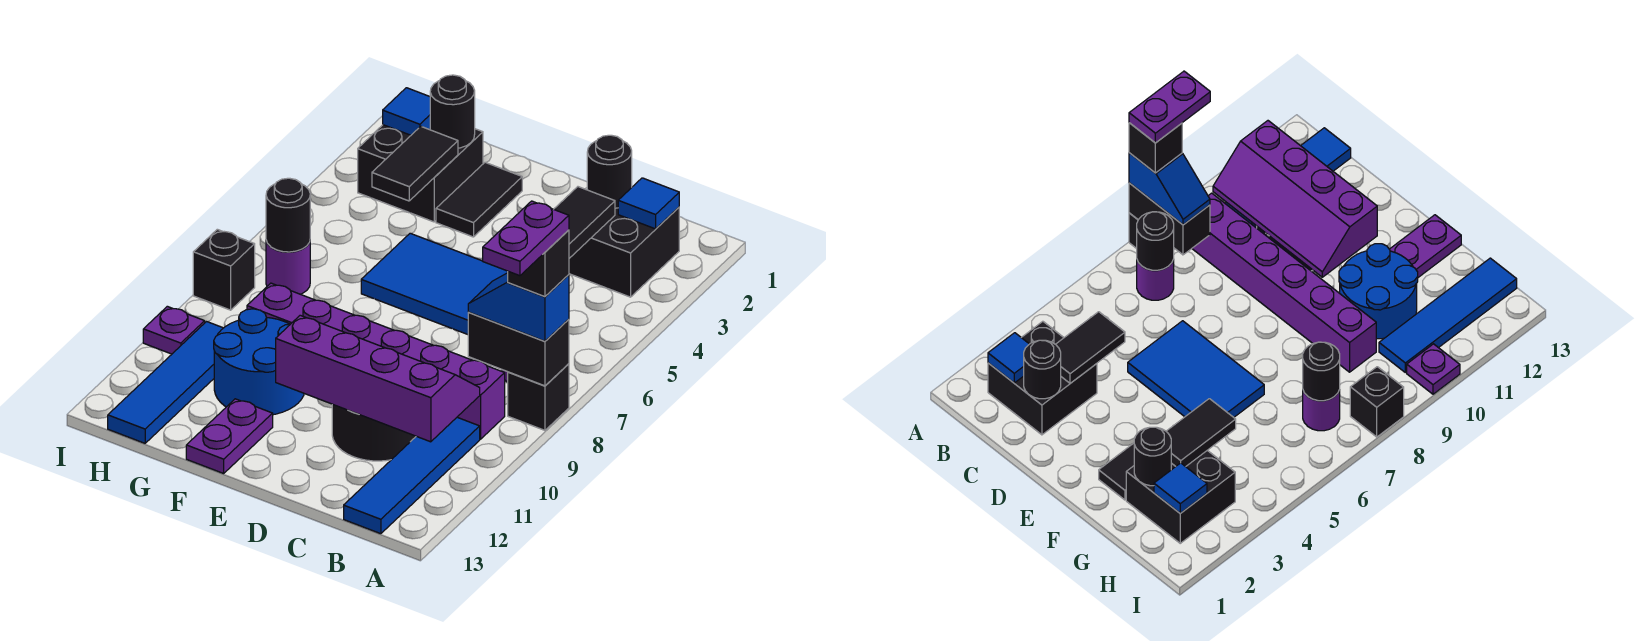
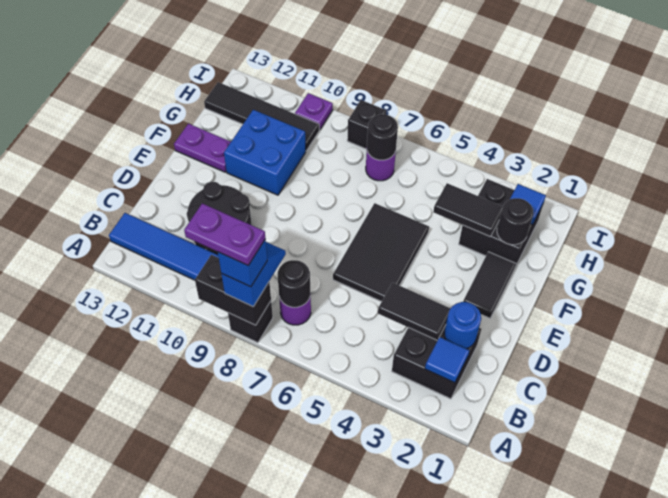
black 1x2 brick [468,312,569,386] -> black 1x2 brick turned to [195,255,271,325]
black 1x1 brick [508,230,569,297] -> blue 1x1 brick [218,239,267,287]
purple 1x6 brick [247,283,505,439] -> none
purple 2x4 slope [276,315,480,442] -> none
black 1x1 round brick [587,135,632,208] -> blue 1x1 round brick [444,302,481,349]
blue 2x3 tile [361,233,508,334] -> black 2x3 tile [333,203,429,302]
black 1x2 tile [436,162,522,237] -> black 1x2 tile turned to [463,252,516,318]
blue 2x2 round brick [214,309,304,415] -> blue 2x2 brick [224,110,306,195]
blue 1x4 tile [108,322,223,443] -> black 1x4 tile [204,82,319,151]

